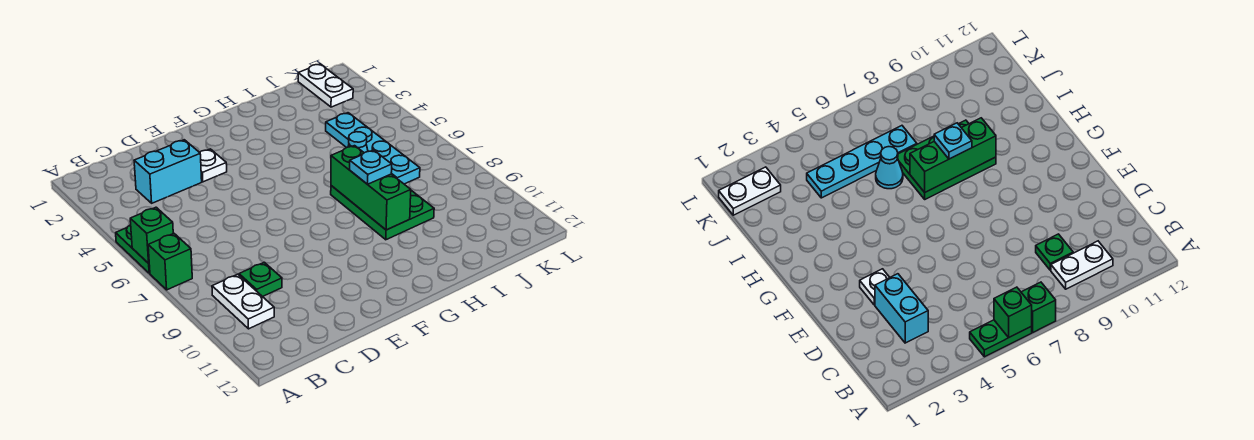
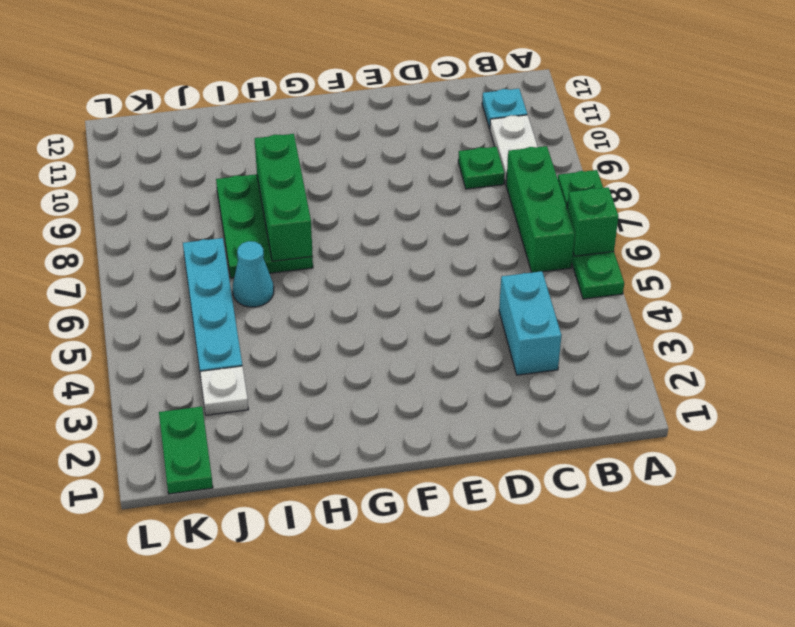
none -> green 1x3 brick [506,146,575,272]
cyan 1x2 brick [134,140,202,203] -> cyan 1x2 brick turned to [499,271,562,375]
white 1x1 plate [200,149,227,182] -> white 1x1 plate moved to [200,366,249,415]
cyan 1x1 plate [350,150,392,184] -> cyan 1x1 plate moved to [482,89,527,129]
white 1x2 plate [298,64,353,107] -> green 1x2 plate [159,406,213,494]

